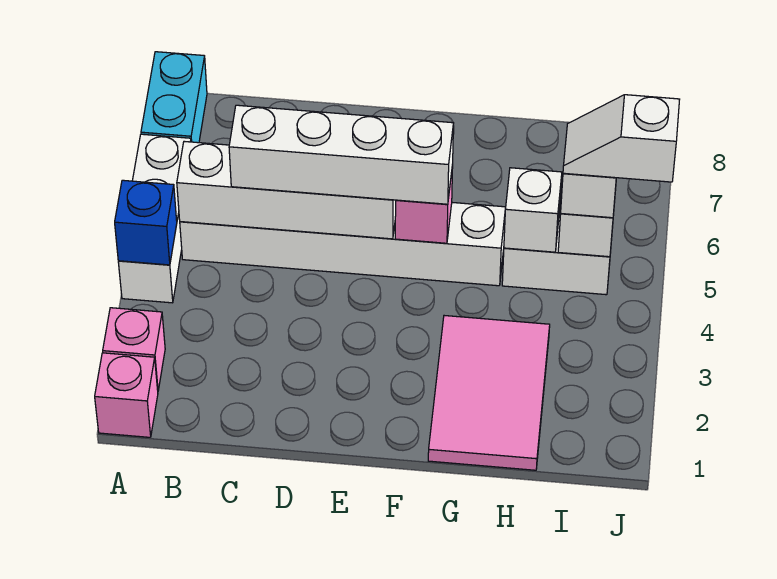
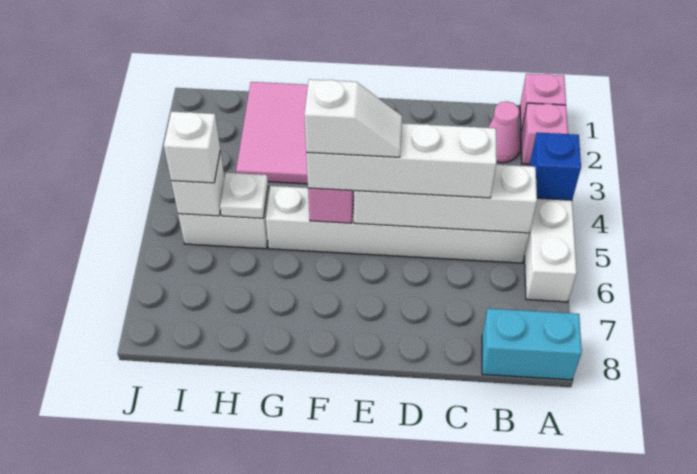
cyan 1x2 brick [141,52,207,143] -> cyan 1x2 brick turned to [482,309,582,380]
none -> pink 1x1 cone [488,101,520,163]
white 1x1 brick [504,168,562,252] -> white 1x1 plate [220,173,268,218]
white 1x2 slope [563,95,680,182] -> white 1x2 slope moved to [304,79,402,157]

